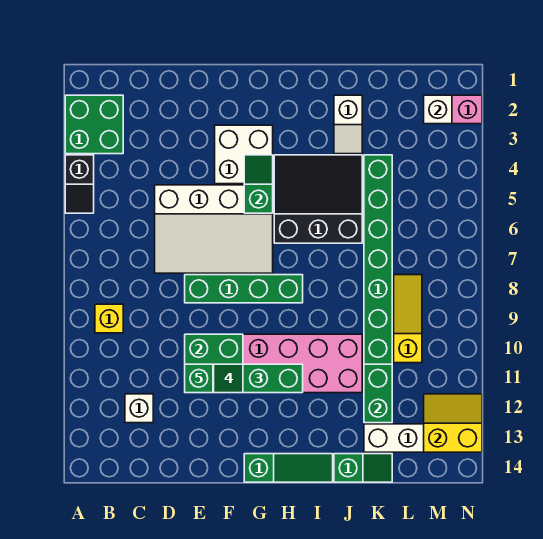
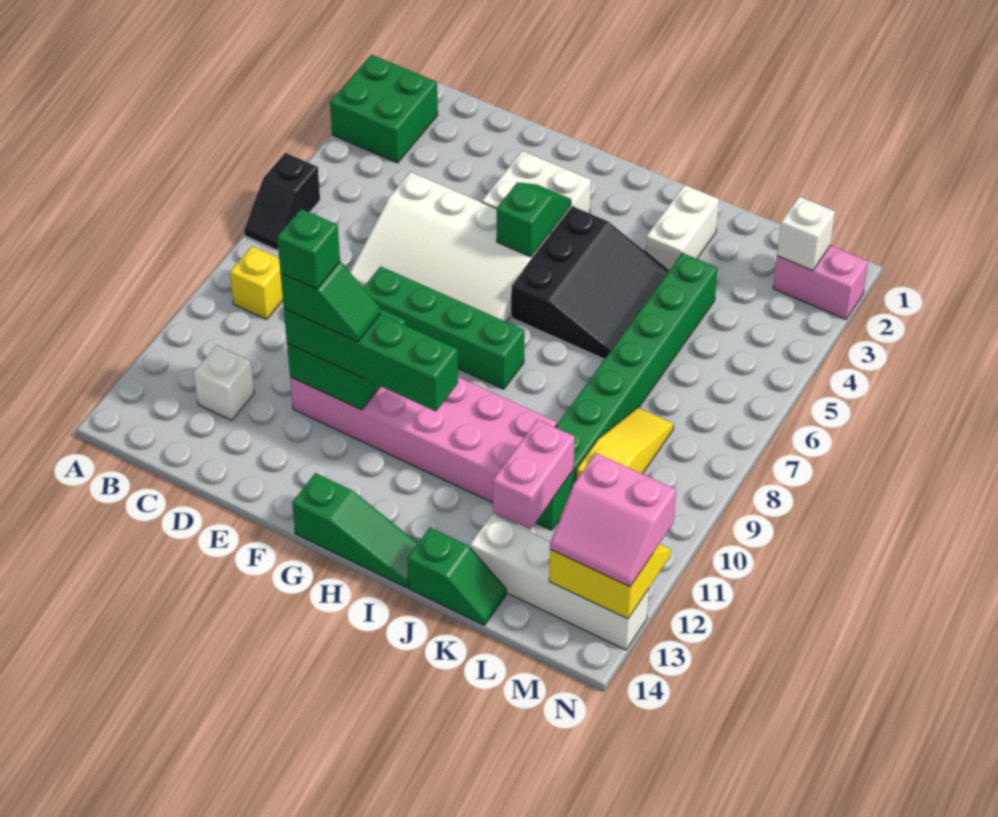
black 1x2 slope [65,155,94,213] -> black 1x2 slope moved to [244,153,320,250]
black 3x3 slope [274,155,362,243] -> black 3x3 slope turned to [512,207,669,359]
white 1x2 slope [334,95,362,154] -> white 1x2 brick [645,185,719,271]
green 1x2 brick [364,364,392,423] -> pink 1x2 brick [493,420,575,529]
none -> pink 2x2 slope [550,453,676,587]

